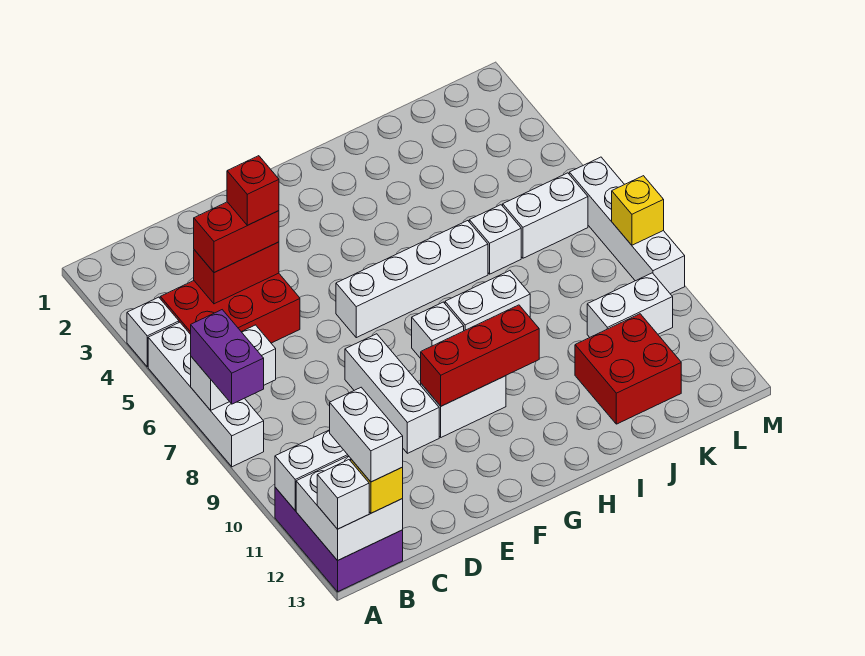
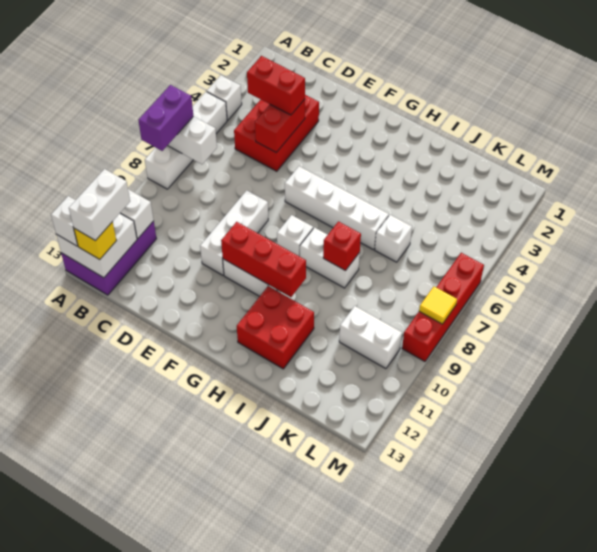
red 2x3 brick [160,273,300,343] -> red 2x3 brick turned to [234,95,319,171]
red 1x2 brick [194,242,279,304] -> red 1x2 brick turned to [255,99,305,152]
red 1x1 brick [227,156,279,225] -> red 1x1 brick moved to [323,221,361,271]
red 2x2 brick [575,314,681,424] -> red 2x2 brick moved to [237,286,314,369]
white 1x2 brick [503,173,588,258] -> none
white 1x4 brick [569,157,685,294] -> red 1x4 brick [402,253,484,361]
yellow 1x1 brick [612,176,664,245] -> yellow 1x1 tile [419,287,457,324]

